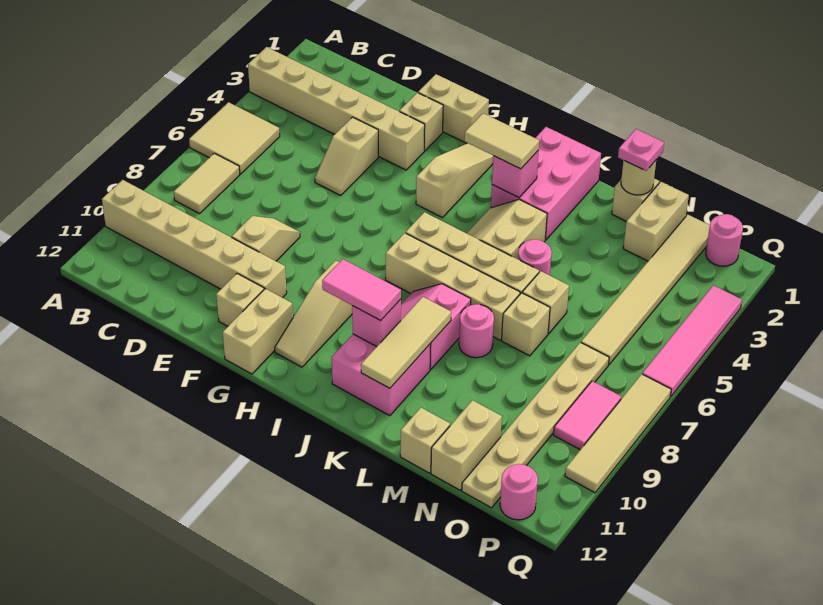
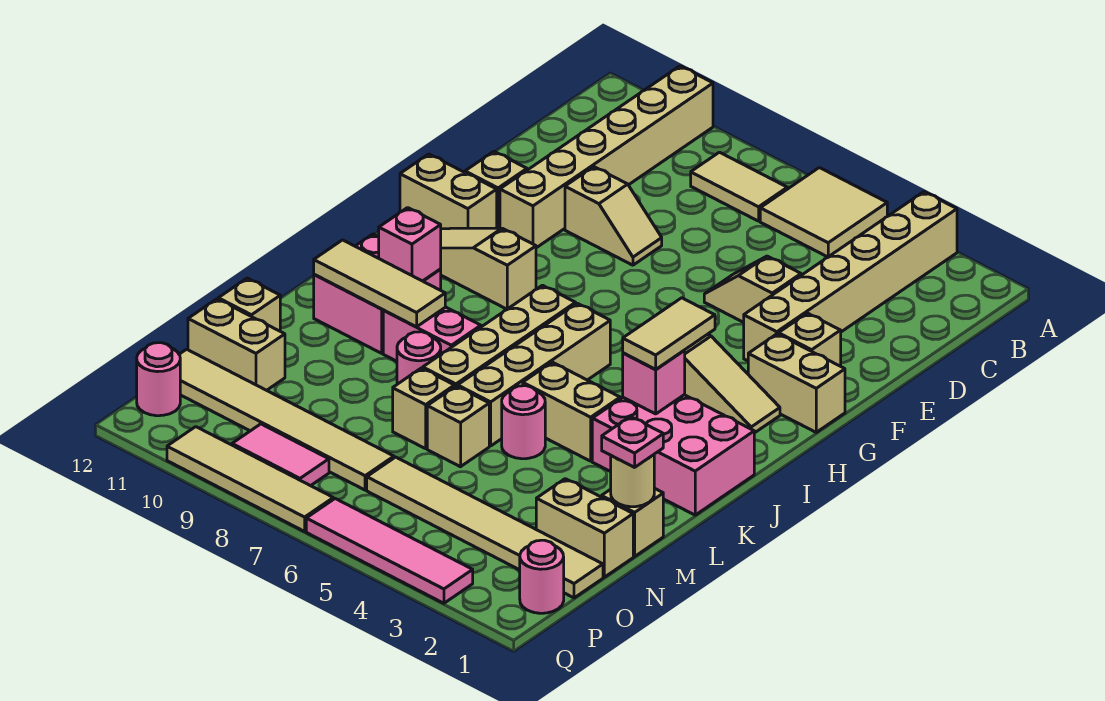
tan 1x2 brick [418,74,489,143] -> tan 1x2 brick turned to [748,334,845,432]
pink 1x2 tile [322,259,401,320] -> none
tan 1x6 plate [462,342,609,508] -> tan 1x6 tile [179,349,394,490]

